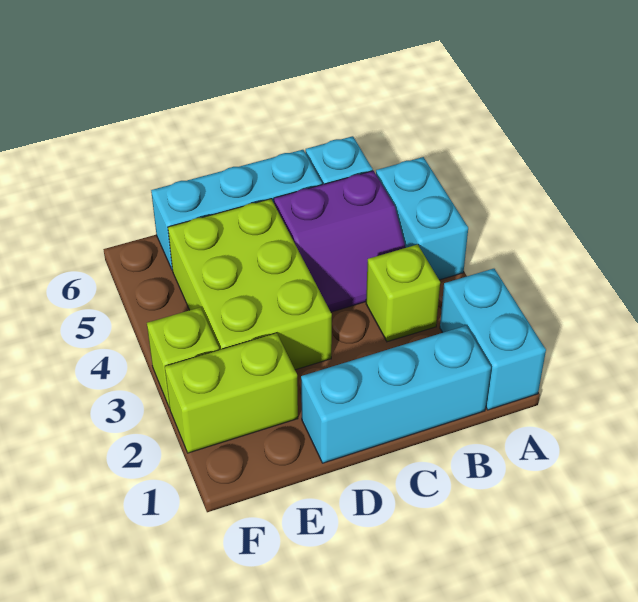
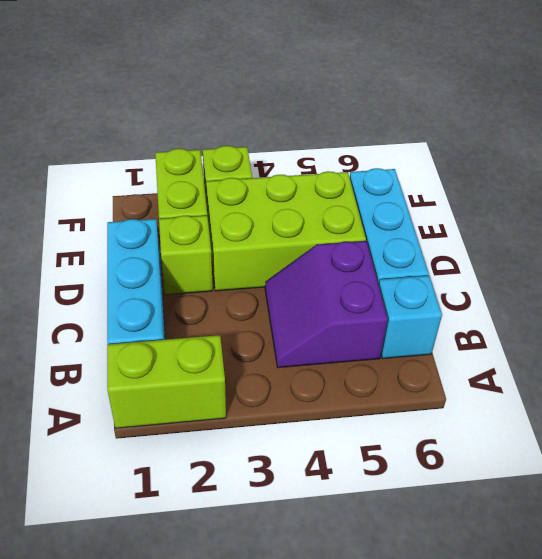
cyan 1x2 brick [440,269,546,410] -> lime 1x2 brick [107,335,226,428]
cyan 1x2 brick [376,157,468,280] -> none
lime 1x1 brick [366,244,440,342] -> lime 1x1 brick moved to [159,215,213,295]

